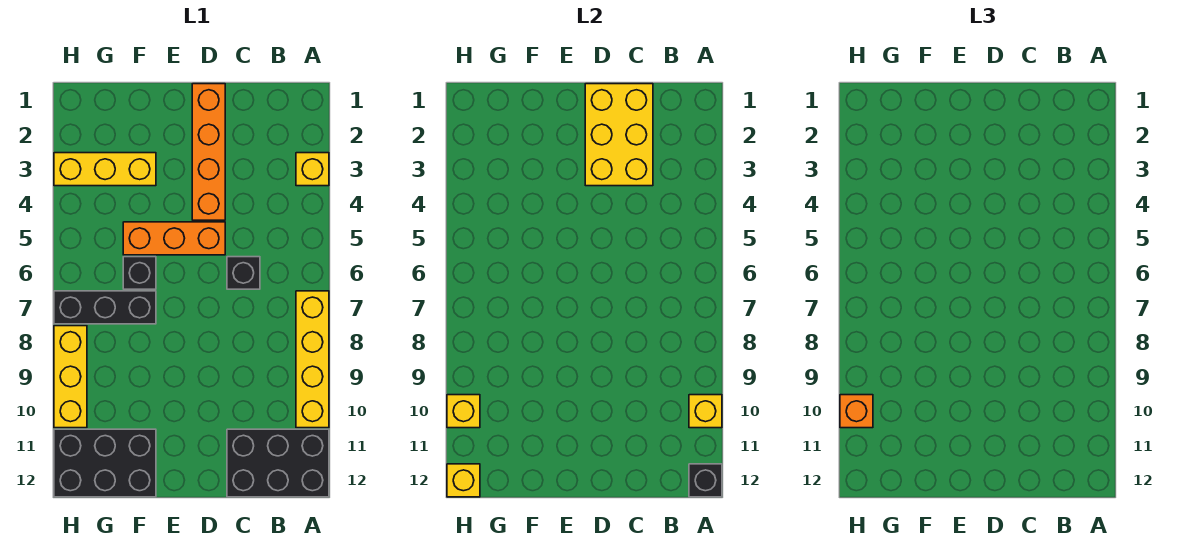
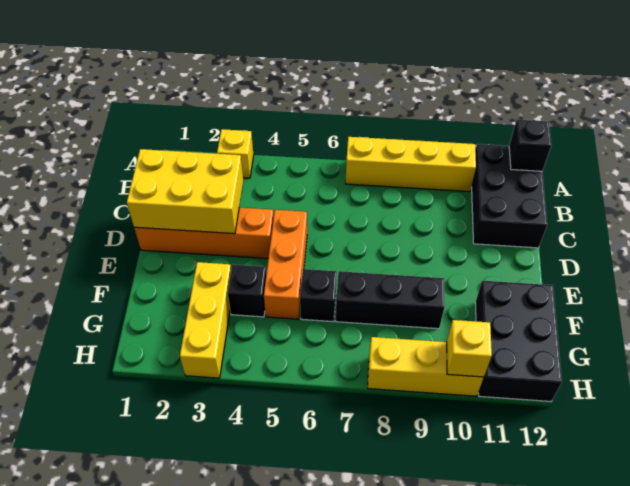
yellow 1x1 brick [689,395,722,428] -> none
black 1x1 brick [227,257,260,289] -> black 1x1 brick moved to [228,264,266,317]
black 1x3 brick [54,291,156,324] -> black 1x3 brick turned to [336,271,445,329]
orange 1x1 brick [840,395,873,428] -> none
yellow 1x1 brick [447,464,480,497] -> none

